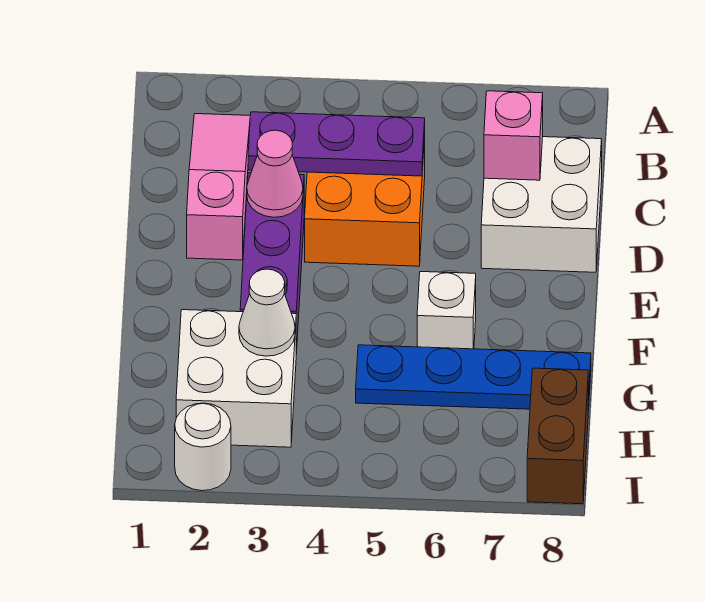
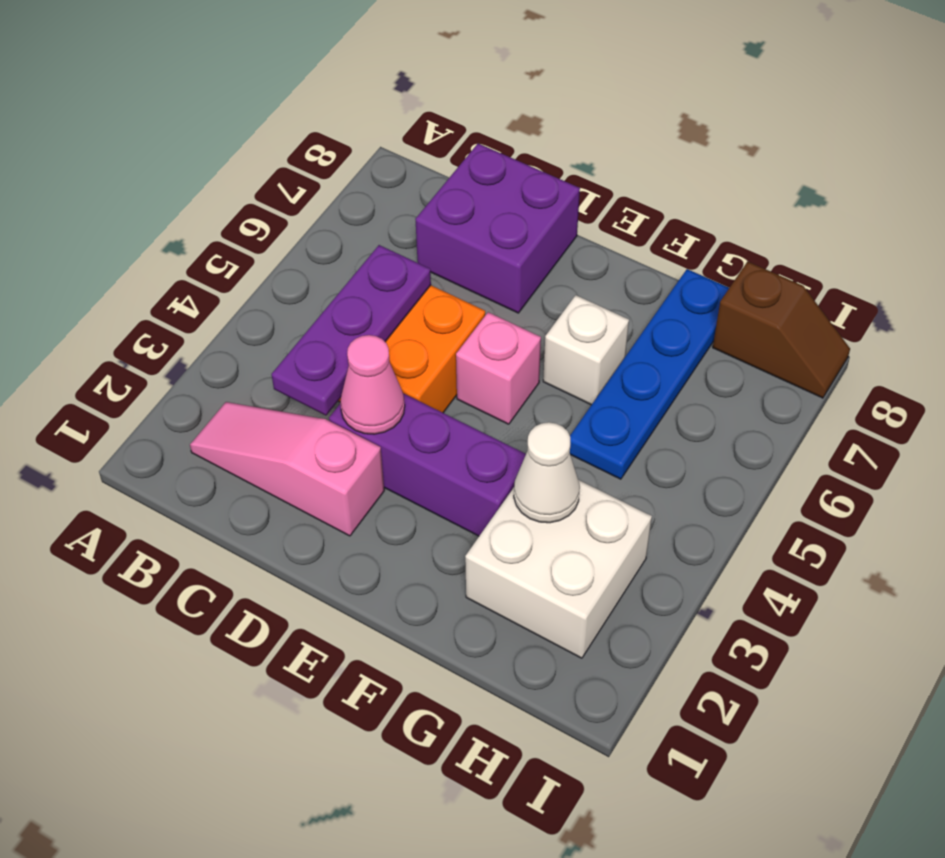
white 2x2 brick [481,137,602,272] -> purple 2x2 brick [415,143,580,313]
pink 1x1 brick [484,91,543,180] -> pink 1x1 brick moved to [456,312,541,424]
brown 1x2 brick [527,368,588,504] -> brown 1x2 slope [713,261,850,398]
white 1x1 round brick [175,403,231,491] -> none

